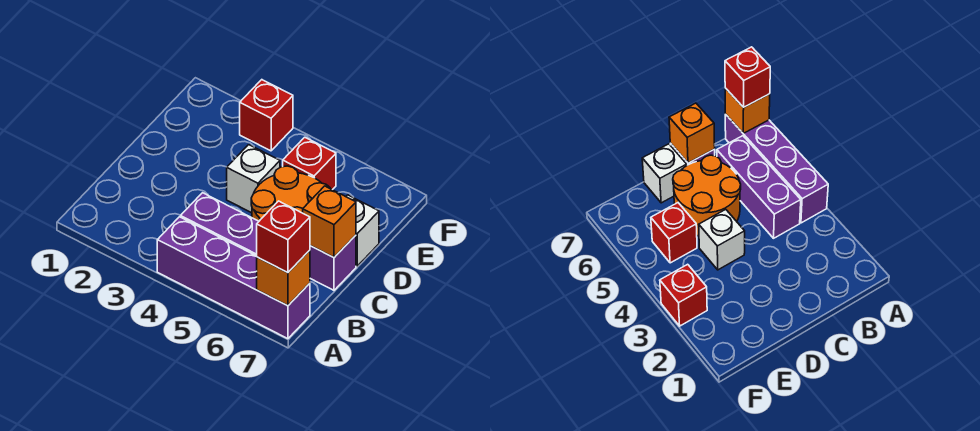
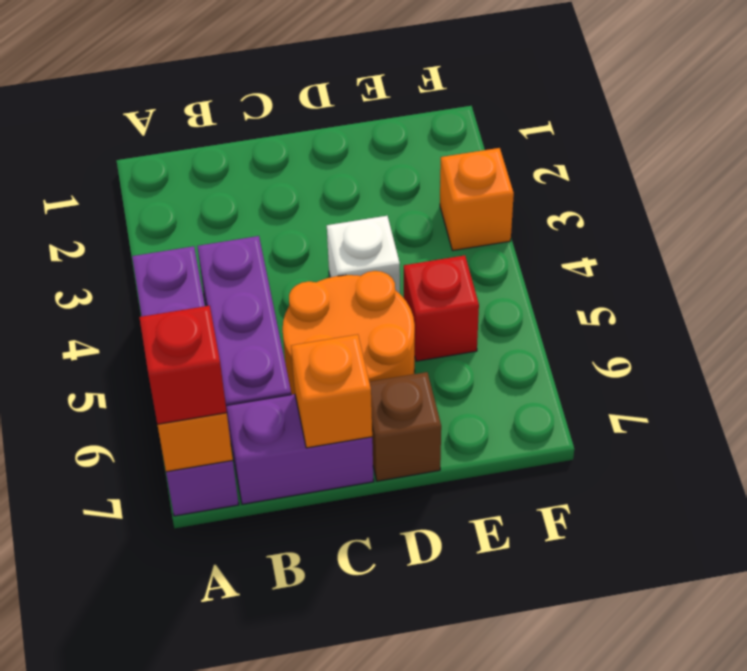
purple 1x1 brick [310,235,356,290] -> purple 1x2 brick [226,394,374,504]
white 1x1 brick [346,195,379,266] -> brown 1x1 brick [369,372,441,481]
red 1x1 brick [240,80,293,151] -> orange 1x1 brick [440,148,514,250]

